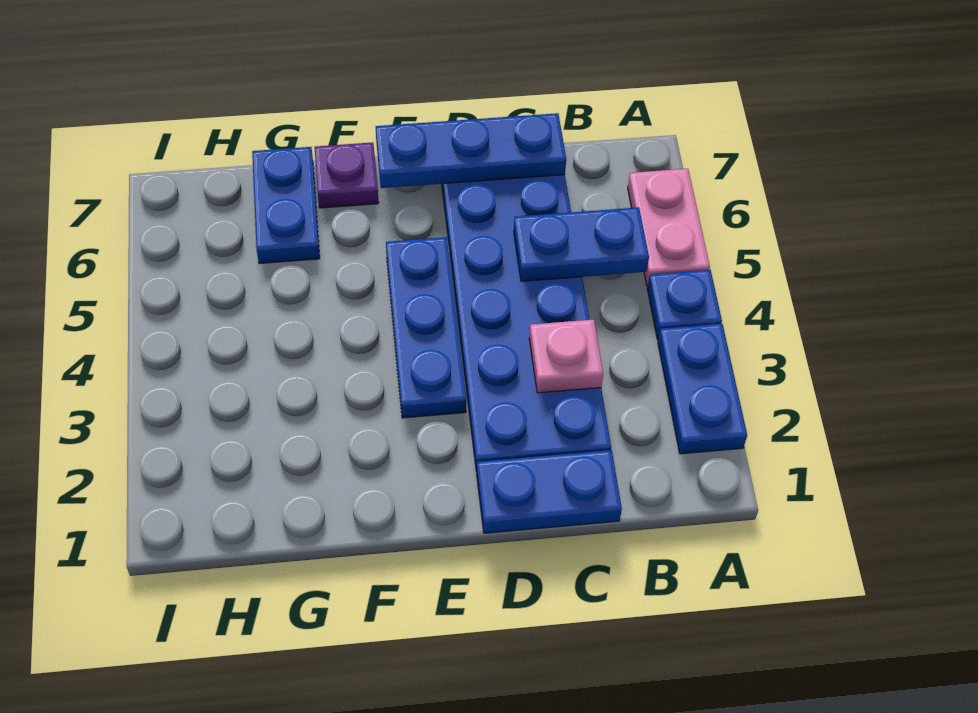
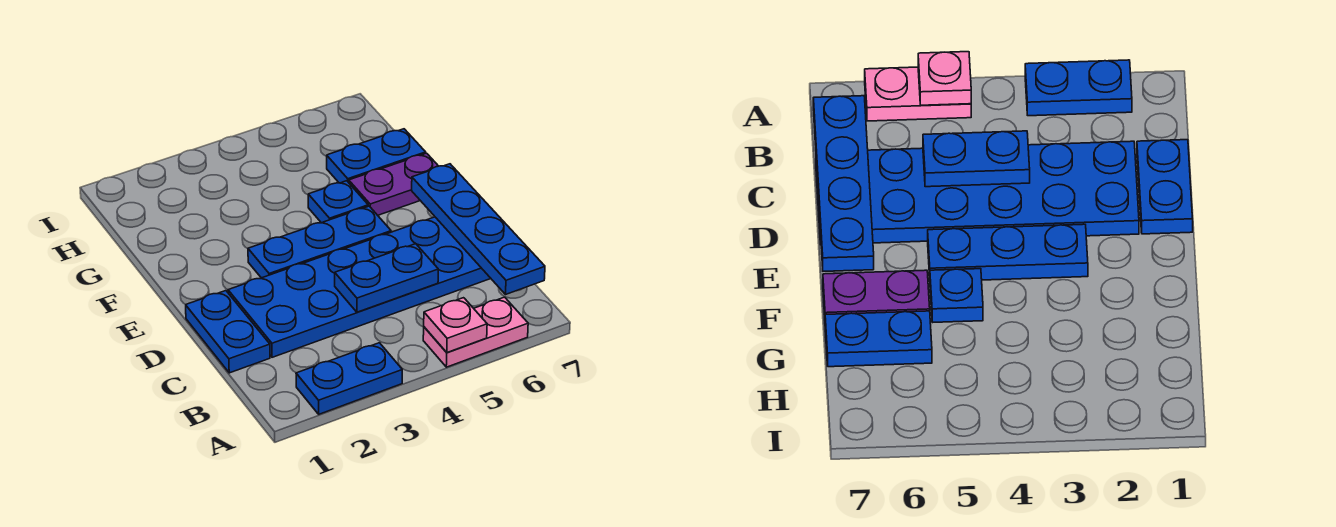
blue 1x1 plate [647,270,722,339] -> blue 1x1 plate moved to [308,181,368,223]
blue 1x2 plate [514,207,649,281] -> blue 1x2 plate turned to [335,244,438,312]
pink 1x1 plate [529,319,603,393] -> pink 1x1 plate moved to [424,298,487,352]
blue 1x3 plate [376,113,566,188] -> blue 1x4 plate [412,164,545,294]
purple 1x1 plate [315,142,379,208] -> purple 1x2 plate [349,153,438,215]

